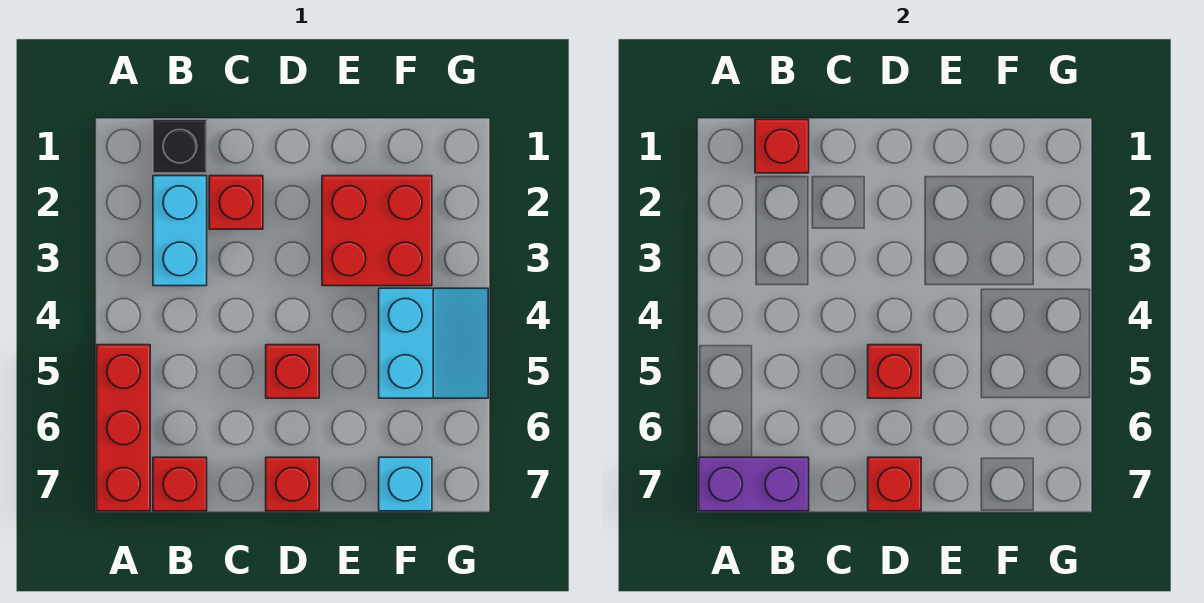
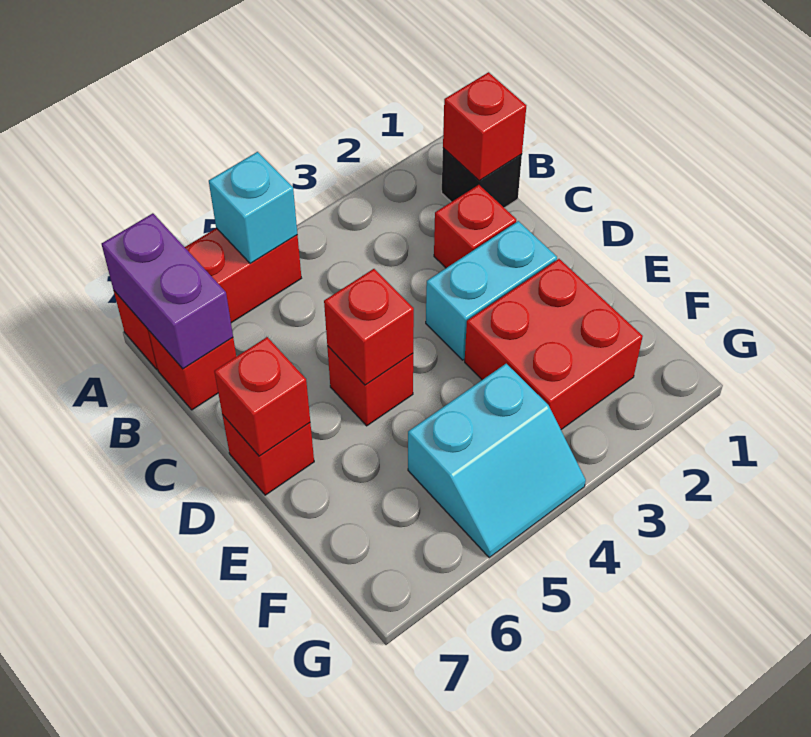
cyan 1x2 brick [153,176,207,286] -> cyan 1x2 brick moved to [426,221,557,360]
cyan 1x1 brick [379,457,432,511] -> cyan 1x1 brick moved to [209,152,297,264]

